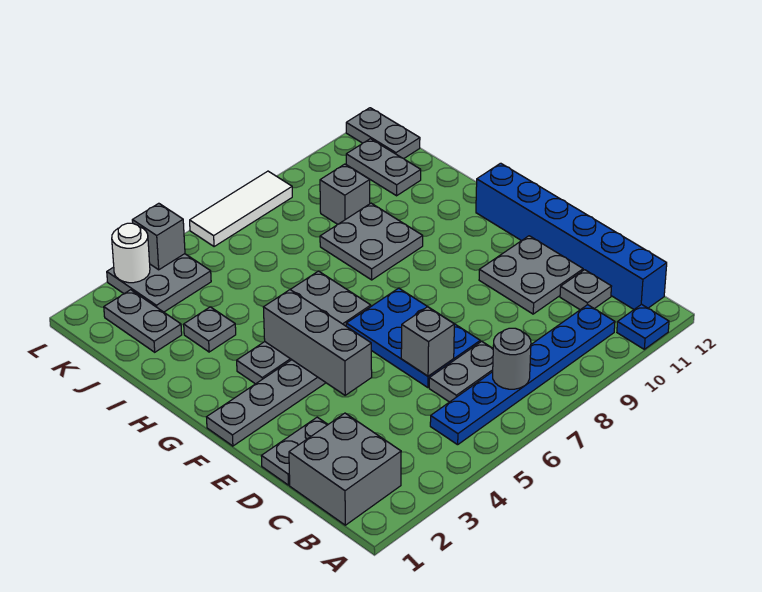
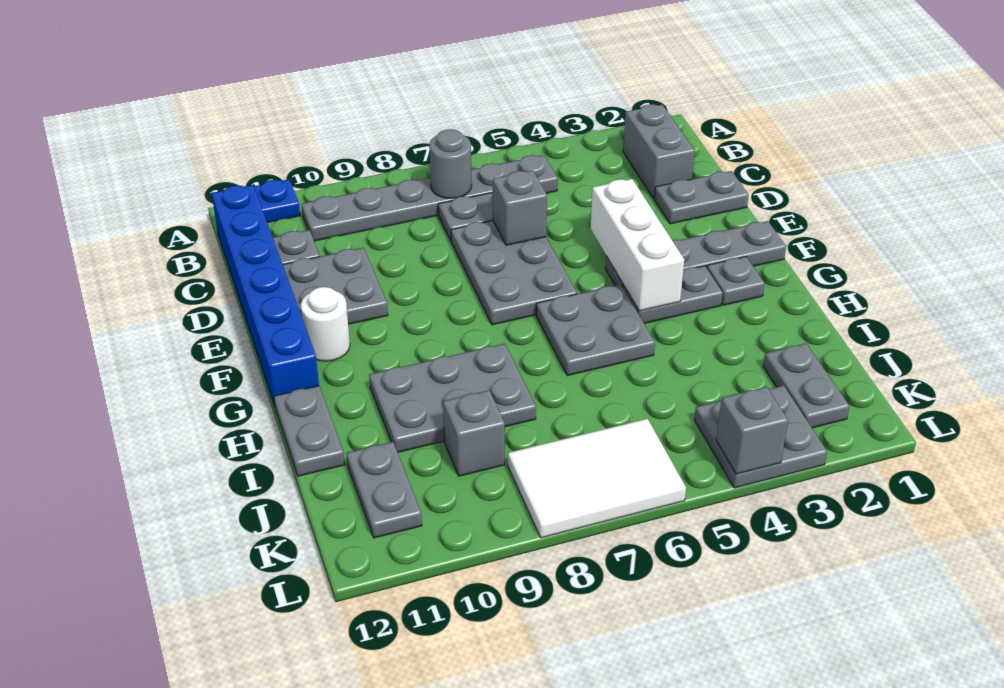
grey 2x2 brick [289,413,401,525] -> grey 1x2 brick [623,104,695,198]
blue 1x6 plate [430,305,615,445] -> grey 1x6 plate [302,155,558,241]
blue 2x3 plate [346,288,480,388] -> grey 2x3 plate [451,221,577,325]
grey 1x3 brick [263,290,372,395] -> white 1x3 brick [590,179,684,311]
grey 2x2 plate [320,203,423,280] -> grey 2x3 plate [369,344,536,452]
grey 1x1 plate [184,307,236,352] -> grey 1x1 plate moved to [707,257,765,305]
grey 1x2 plate [346,108,420,159] -> grey 1x2 plate moved to [274,386,345,476]
white 1x1 round brick [112,223,150,283] -> white 1x1 round brick moved to [301,287,350,361]
white 1x3 tile [190,171,292,247] -> white 2x3 tile [508,419,686,538]

